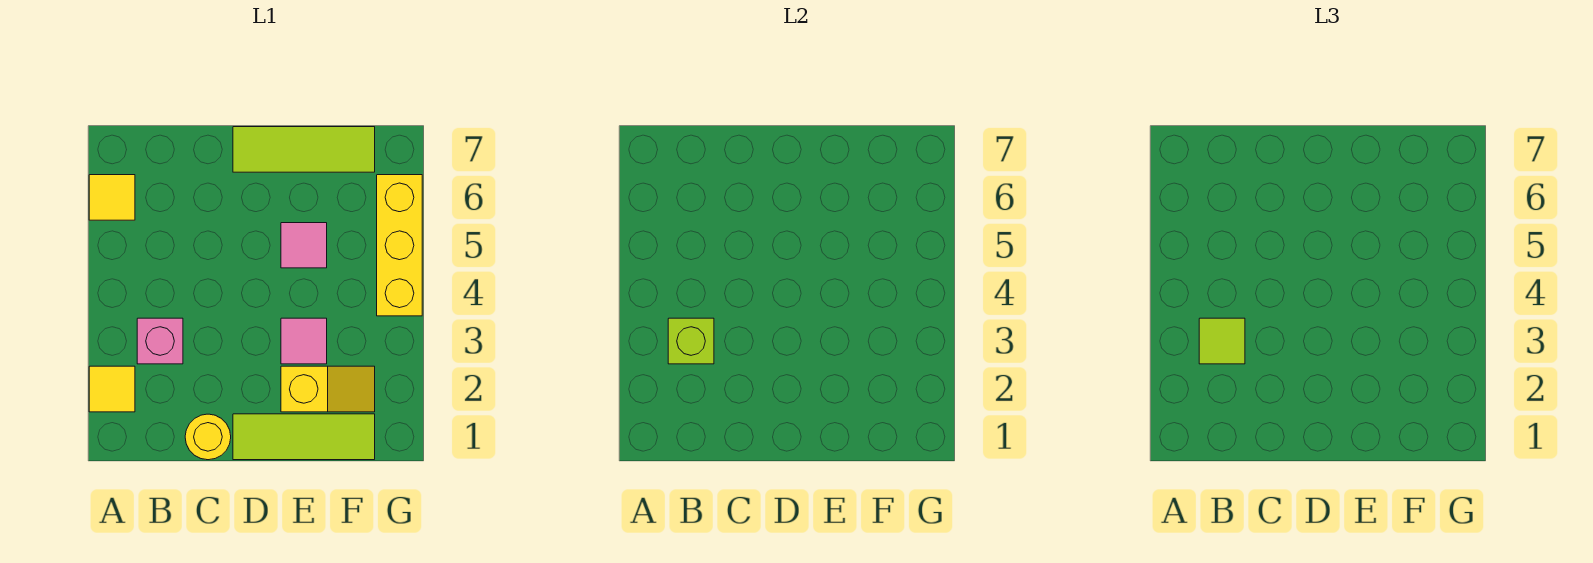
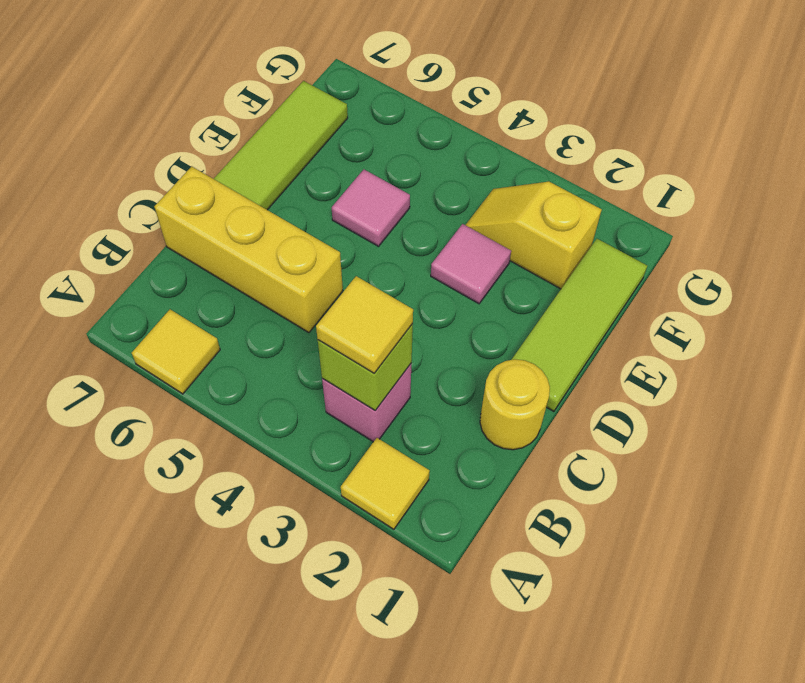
lime 1x1 tile [1199,318,1245,364] -> yellow 1x1 tile [316,276,413,373]
yellow 1x2 slope [281,366,375,412] -> yellow 1x2 slope turned to [466,182,602,289]
yellow 1x3 brick [377,175,422,316] -> yellow 1x3 brick moved to [154,166,343,333]

